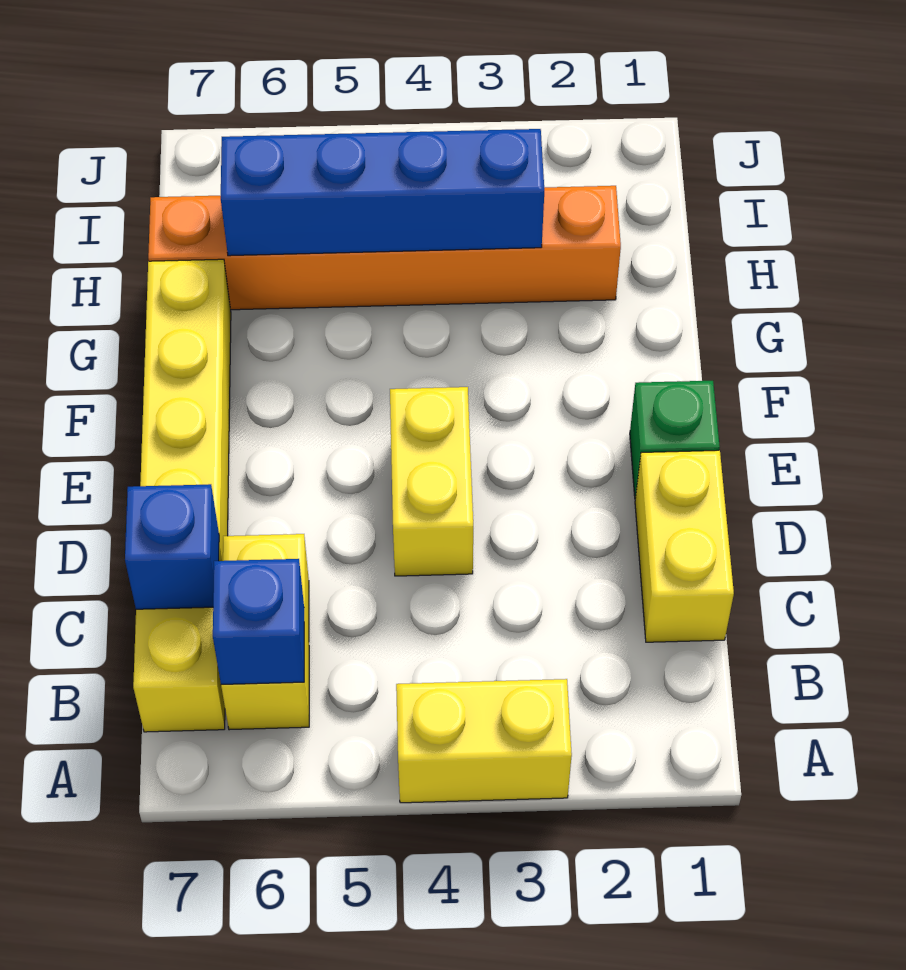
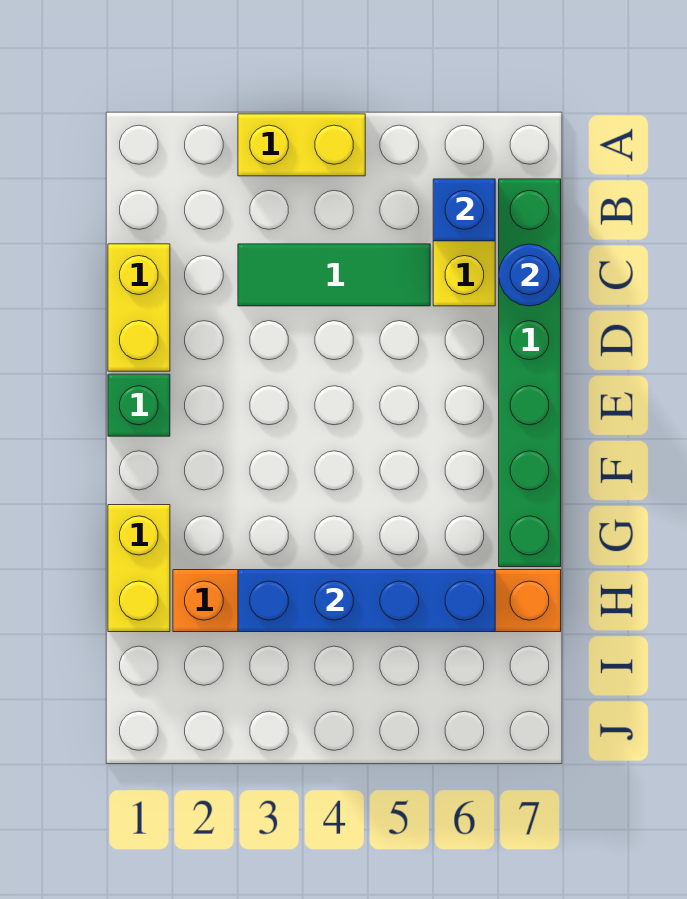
yellow 1x6 brick [133,259,231,732] -> green 1x6 brick [499,179,561,567]
none -> green 1x3 tile [238,244,430,306]
blue 1x1 brick [125,484,219,609] -> blue 1x1 round brick [499,244,561,306]
yellow 1x2 brick [390,387,473,576] -> yellow 1x2 brick moved to [108,505,170,632]

